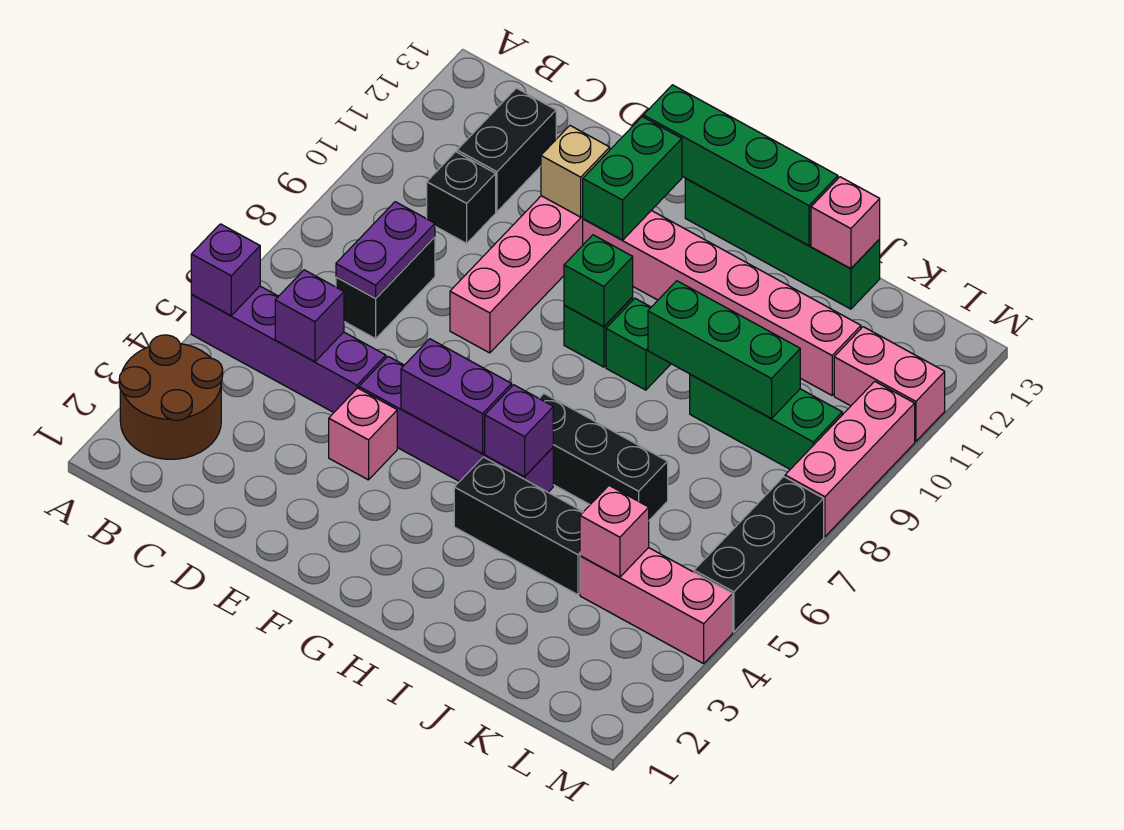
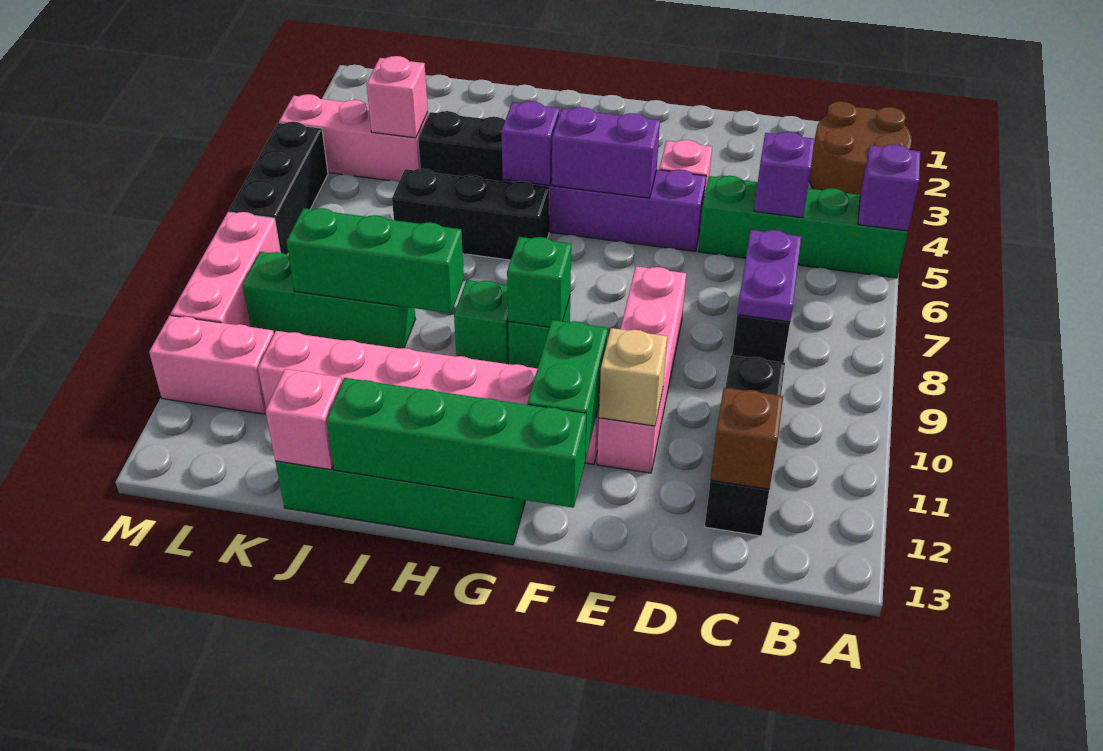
purple 1x4 brick [191,286,386,413] -> green 1x4 brick [698,176,908,278]
none -> brown 1x1 brick [710,388,783,489]

